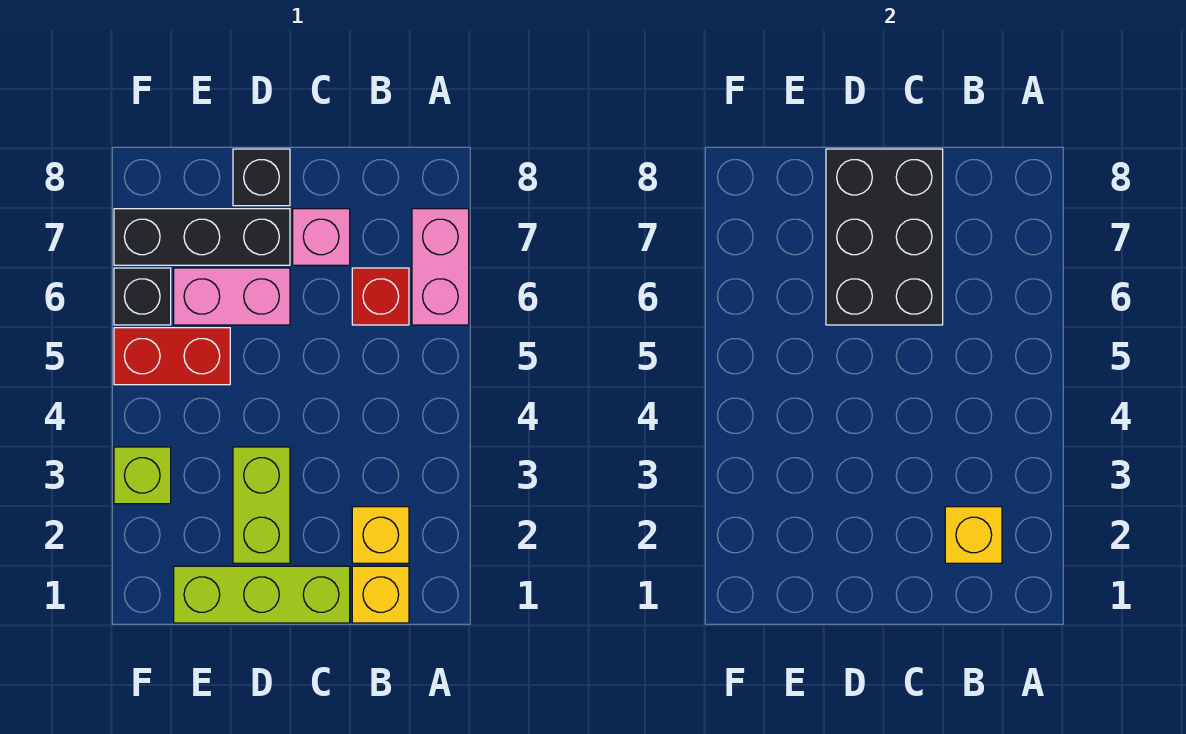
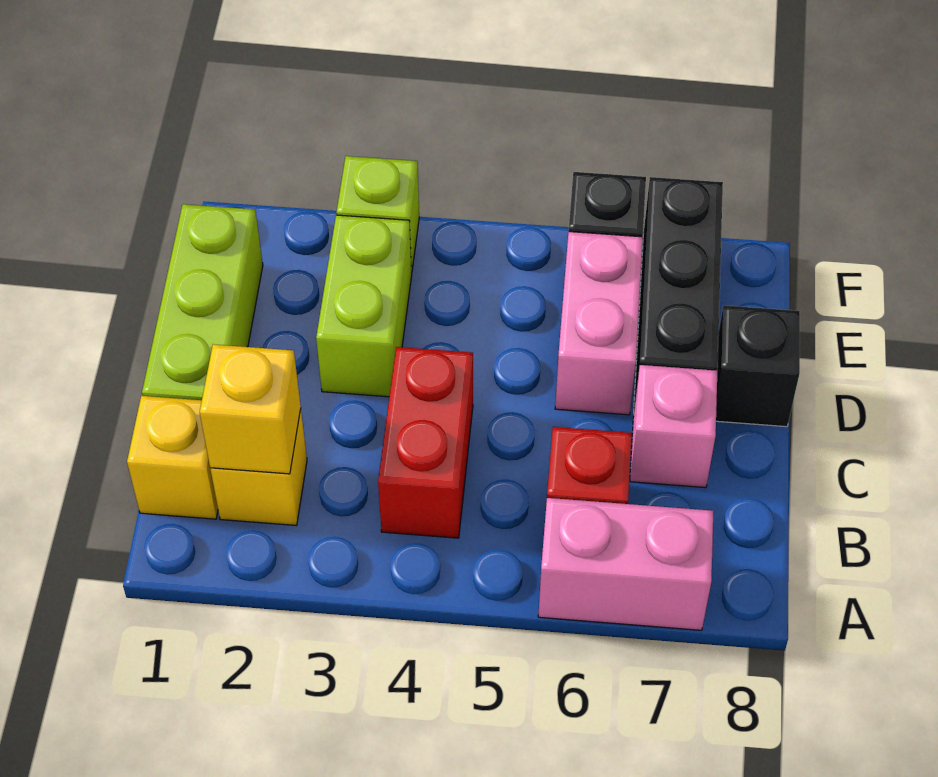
black 2x3 brick [826,149,943,325] -> none
lime 1x2 brick [233,447,290,563] -> lime 1x2 brick turned to [316,215,412,397]
red 1x2 brick [114,328,230,385] -> red 1x2 brick moved to [378,347,473,538]

